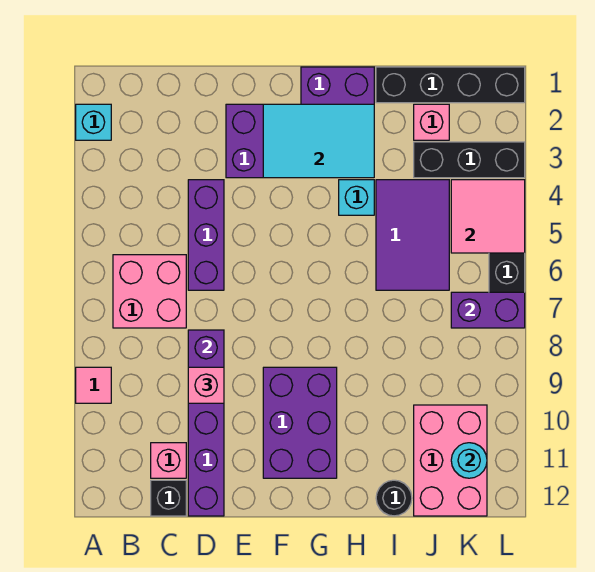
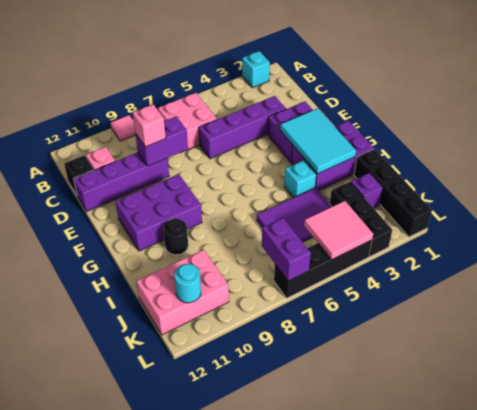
purple 1x3 brick [188,180,224,290] -> purple 1x4 brick [199,96,286,159]
black 1x1 round brick [376,480,412,516] -> black 1x1 round brick moved to [163,219,188,255]
pink 1x1 brick [414,104,449,140] -> purple 1x1 brick [351,173,383,208]

